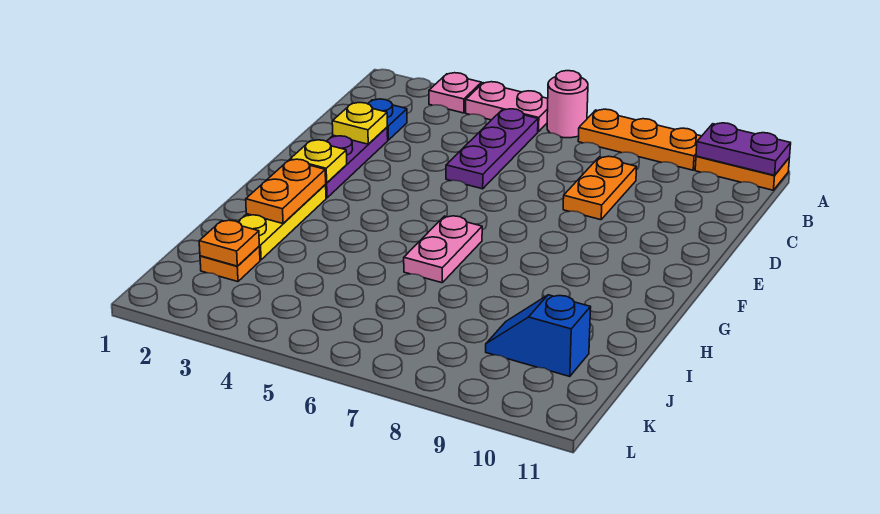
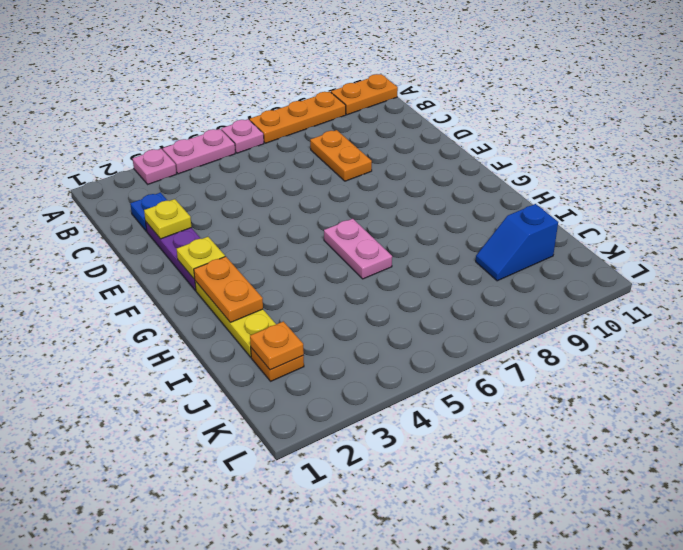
pink 1x1 round brick [547,71,588,138] -> pink 1x1 plate [221,119,264,153]
purple 1x2 plate [696,123,791,175] -> none
purple 1x3 plate [446,109,538,189] -> none

